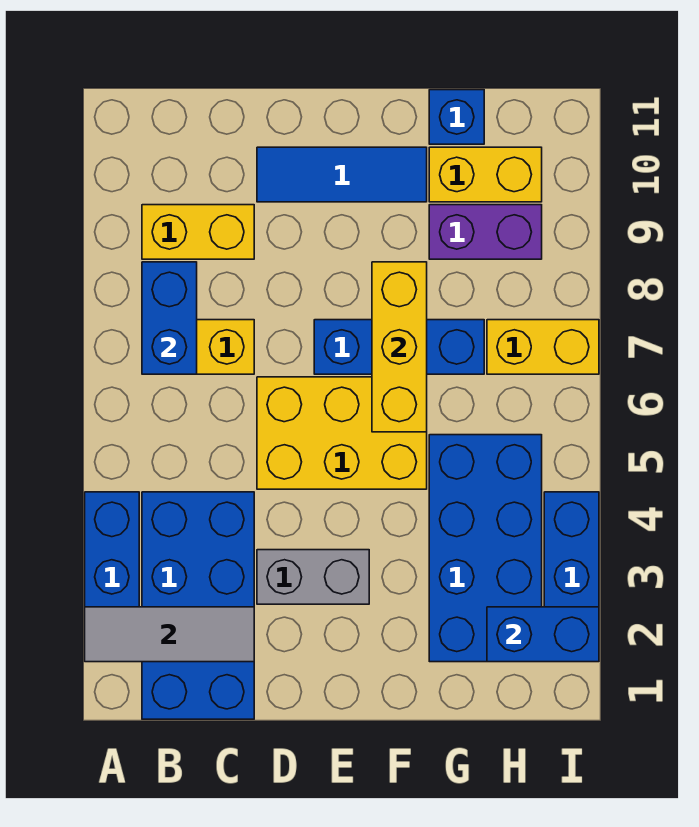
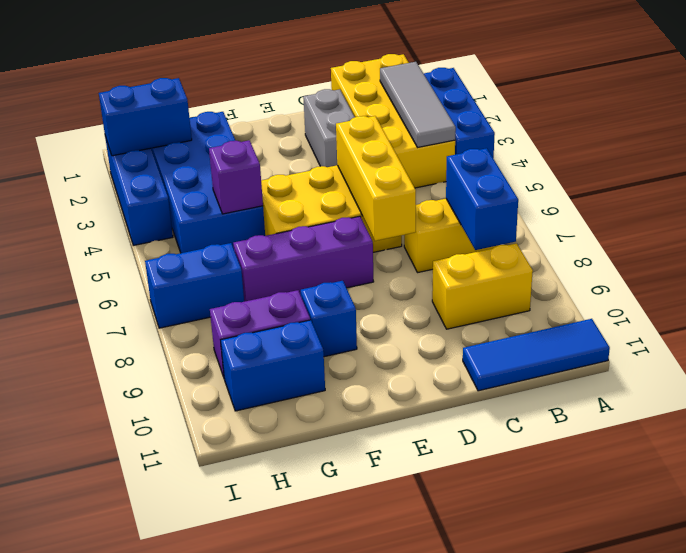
grey 1x3 tile [85,607,254,662] -> grey 1x3 tile turned to [380,62,456,147]
blue 2x4 brick [142,492,254,719] -> yellow 2x4 brick [331,54,455,188]
grey 1x2 brick [257,550,369,604] -> grey 1x2 brick turned to [303,89,355,167]
blue 1x3 tile [257,147,427,202] -> blue 1x3 tile moved to [463,319,610,391]
blue 1x3 brick [314,320,484,374] -> purple 1x3 brick [233,216,374,302]
yellow 1x3 brick [372,262,427,432] -> yellow 1x3 brick moved to [336,116,416,241]
none -> purple 1x1 brick [209,140,263,214]
yellow 1x2 brick [429,147,542,202] -> blue 1x2 brick [221,320,325,411]
blue 1x1 brick [429,90,484,144] -> blue 1x1 brick moved to [301,281,357,357]
yellow 1x2 brick [487,320,599,374] -> blue 1x2 brick [145,243,244,328]

